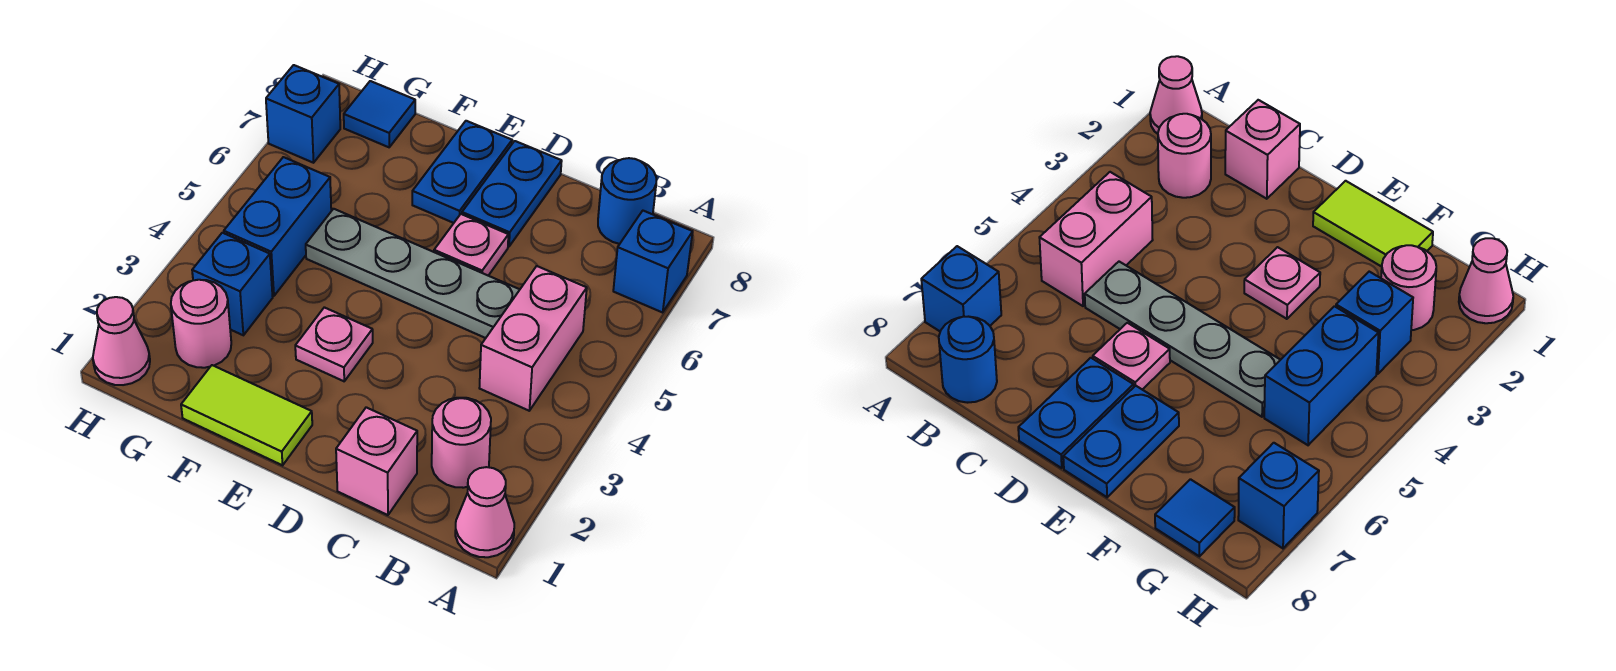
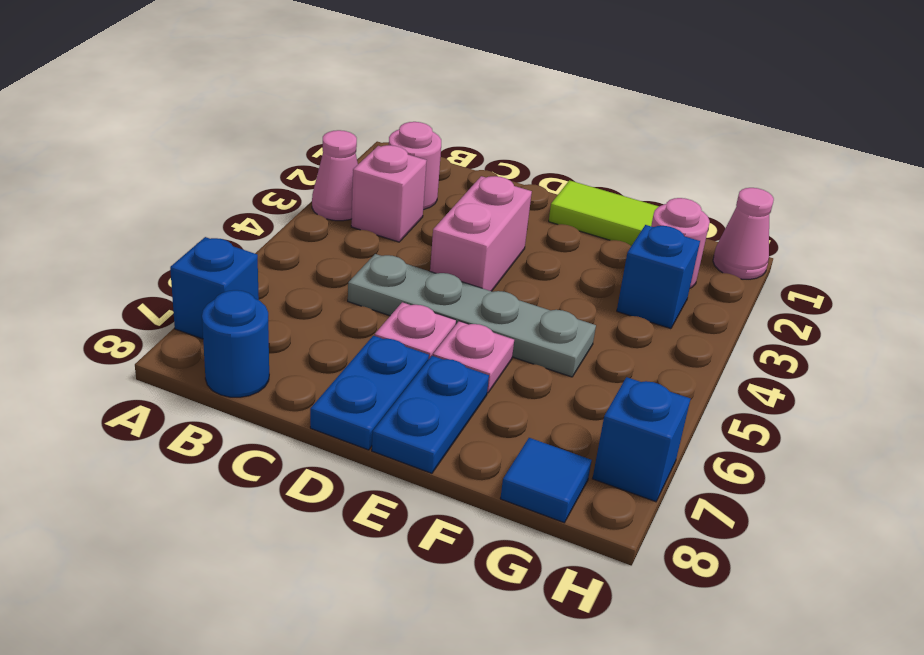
pink 1x1 cone [455,467,514,557] -> pink 1x1 cone moved to [312,130,358,221]
pink 1x2 brick [480,266,587,411] -> pink 1x2 brick moved to [430,176,532,291]
pink 1x1 brick [336,407,417,515] -> pink 1x1 brick moved to [351,145,427,242]
pink 1x1 plate [295,307,373,381] -> pink 1x1 plate moved to [433,321,514,393]
blue 1x2 brick [224,157,331,296] -> none

